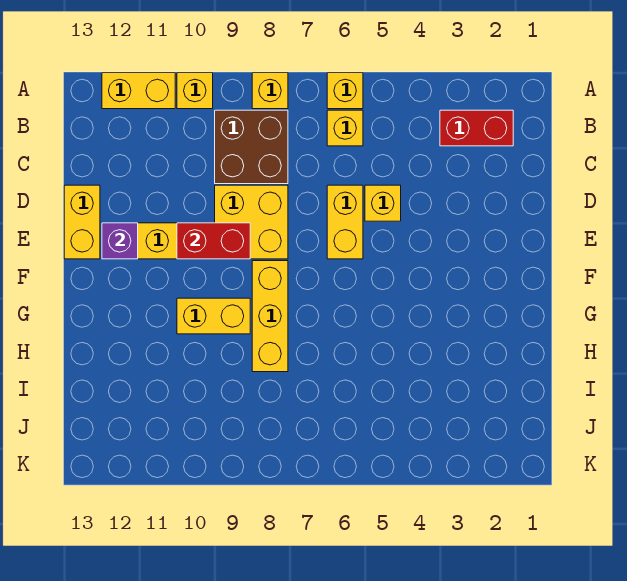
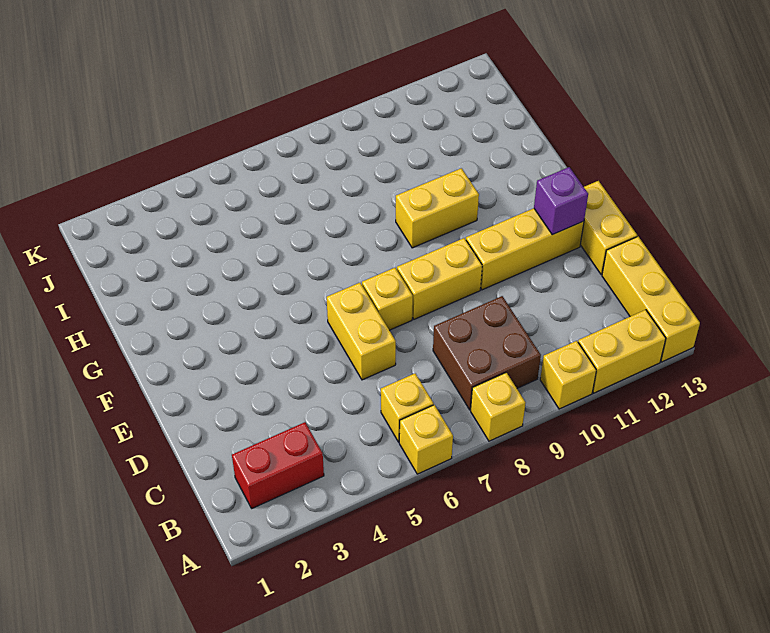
yellow 1x1 brick [365,185,401,221] -> yellow 1x1 brick moved to [362,268,413,330]
yellow 2x2 brick [215,185,288,259] -> yellow 1x2 brick [397,238,482,319]
red 1x2 brick [177,223,250,259] -> none
yellow 1x3 brick [252,261,288,372] -> yellow 1x3 brick moved to [602,237,700,362]

